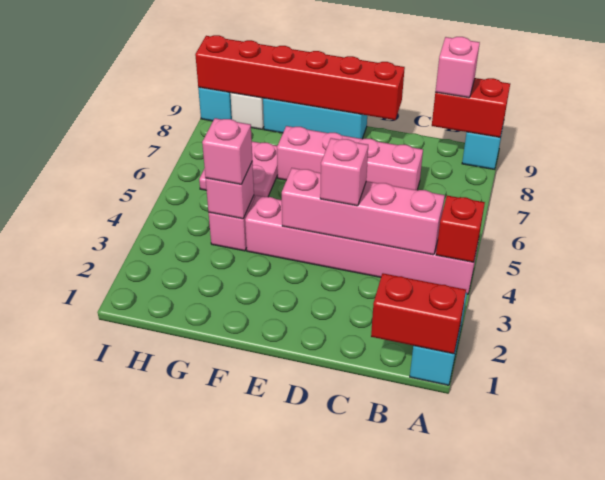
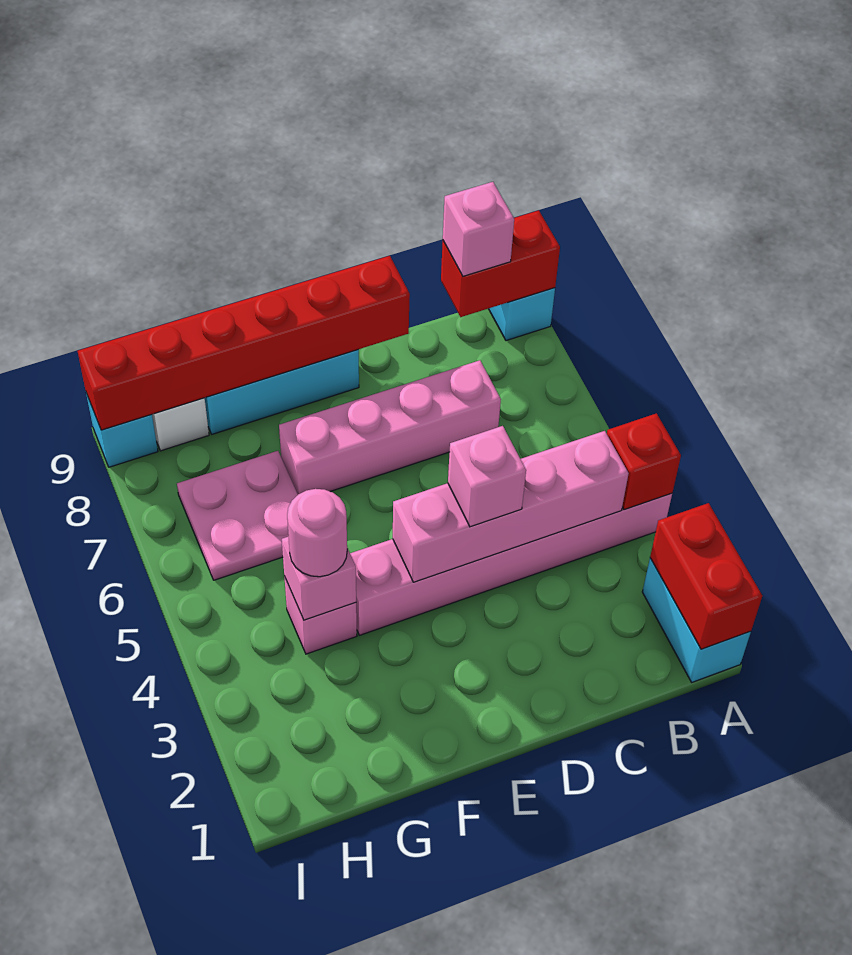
red 1x2 brick [371,273,466,354] -> red 1x2 brick turned to [650,503,762,649]
pink 1x1 brick [202,118,252,184] -> pink 1x1 round brick [287,489,347,577]

